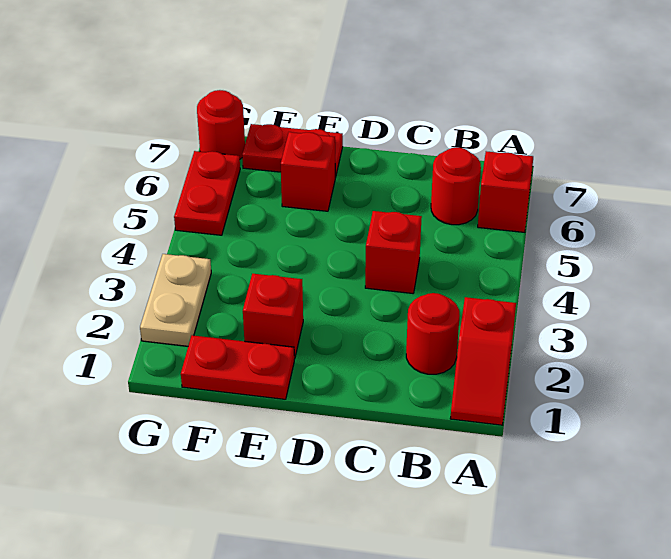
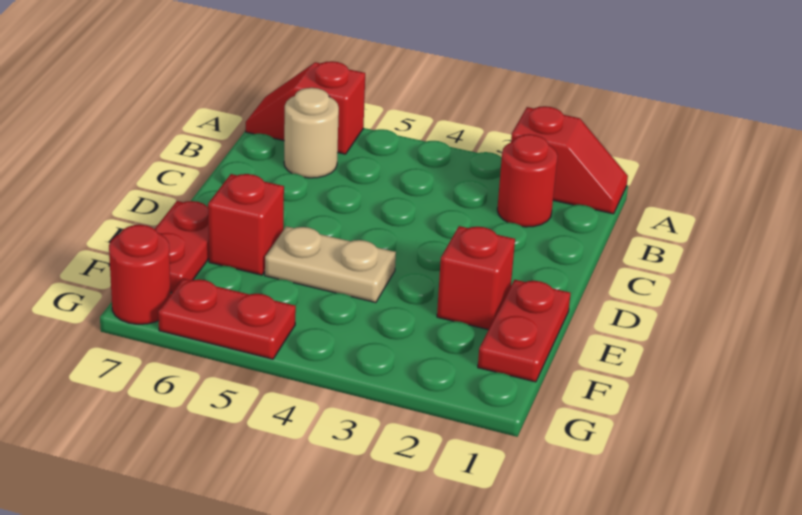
red 1x1 round brick [431,147,481,225] -> tan 1x1 round brick [284,88,339,178]
red 1x1 brick [365,211,422,293] -> none
tan 1x2 plate [140,254,211,346] -> tan 1x2 plate moved to [265,226,396,303]

